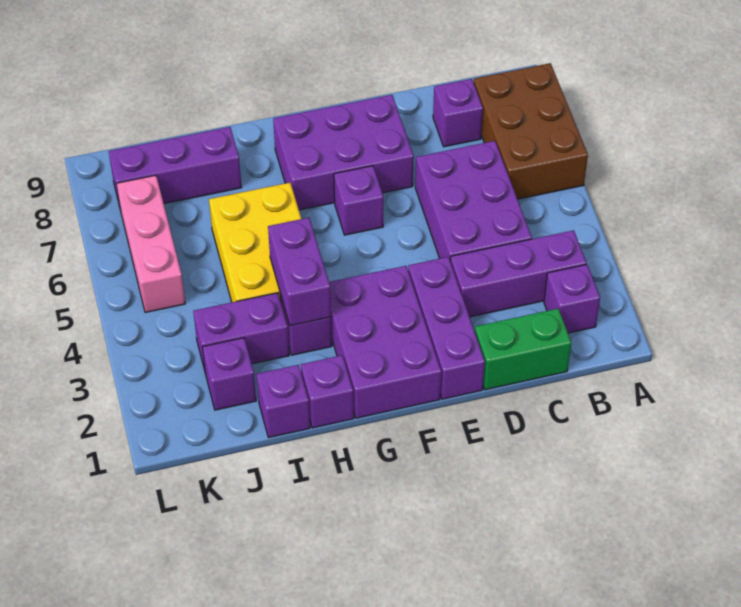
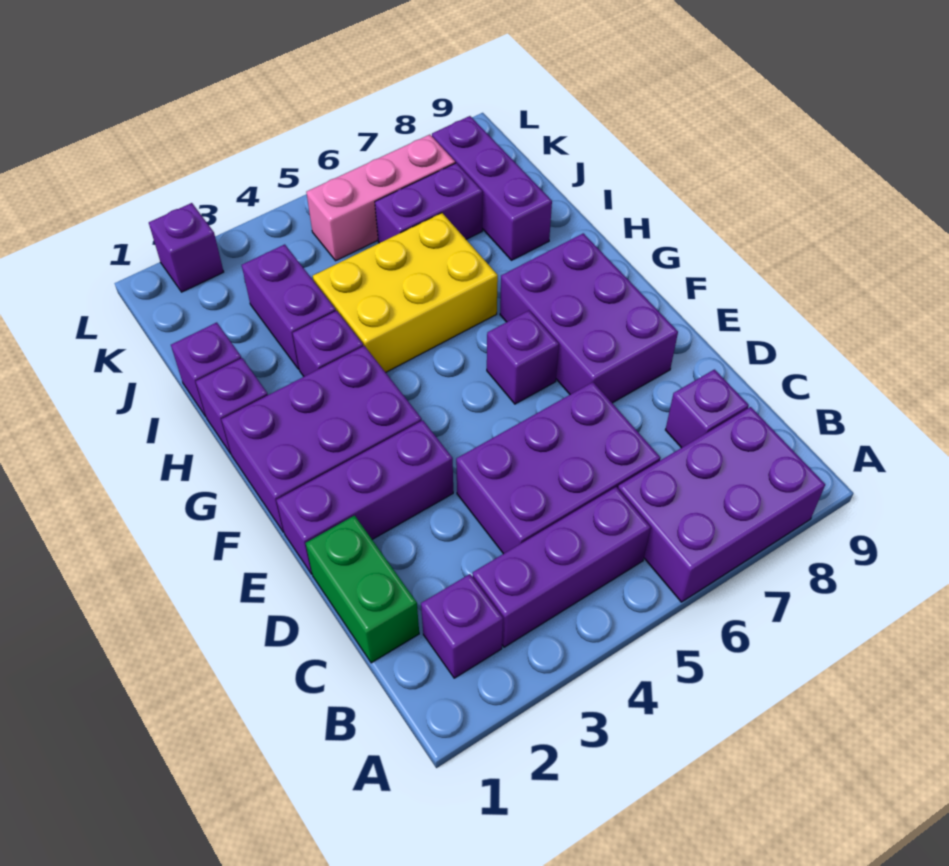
brown 2x3 brick [474,63,588,199] -> purple 2x3 brick [618,407,825,602]
purple 1x3 brick [450,230,587,317] -> purple 1x3 brick turned to [473,487,651,647]
purple 1x2 brick [268,218,331,326] -> purple 1x2 brick moved to [375,163,483,243]
purple 1x1 brick [202,338,256,410] -> purple 1x1 brick moved to [149,203,224,292]

